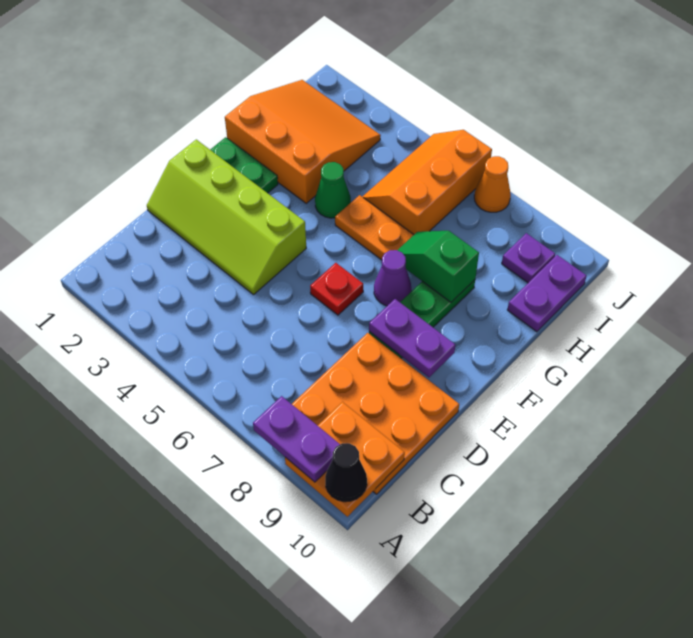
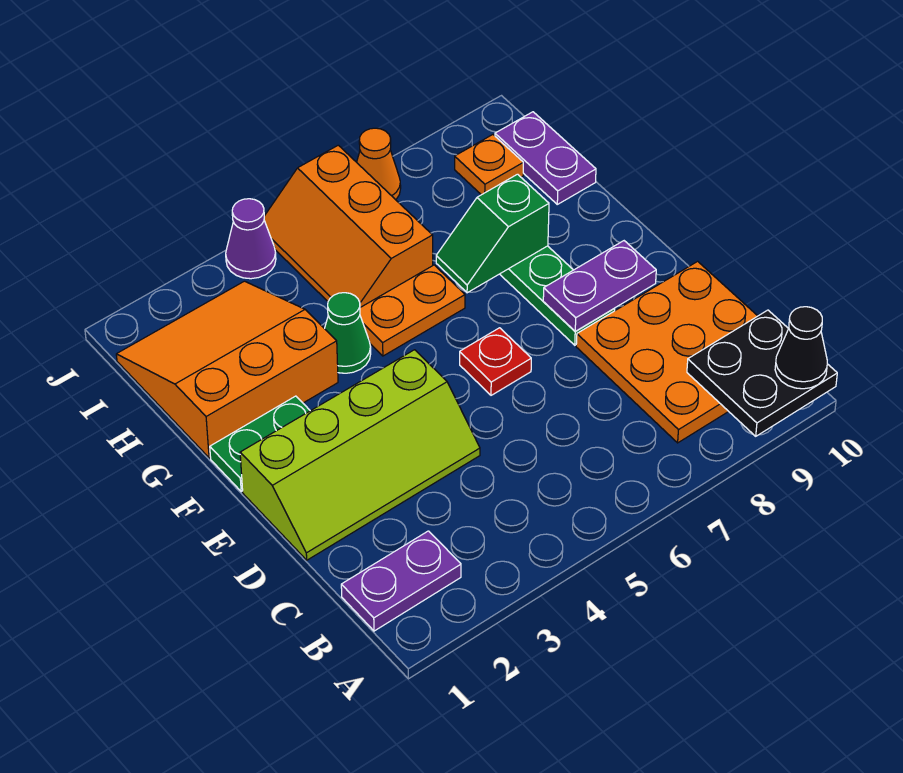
purple 1x2 plate [253,396,340,482] -> purple 1x2 plate moved to [341,531,461,631]
orange 2x2 plate [285,402,405,517] -> black 2x2 plate [687,310,837,436]
purple 1x1 cone [374,250,411,306] -> purple 1x1 cone moved to [226,199,276,279]
purple 1x1 plate [502,233,555,283] -> orange 1x1 plate [455,135,523,195]

